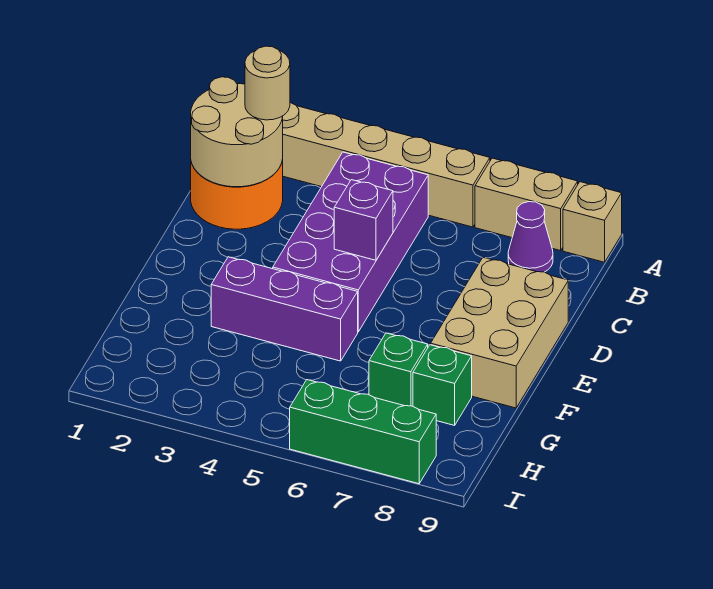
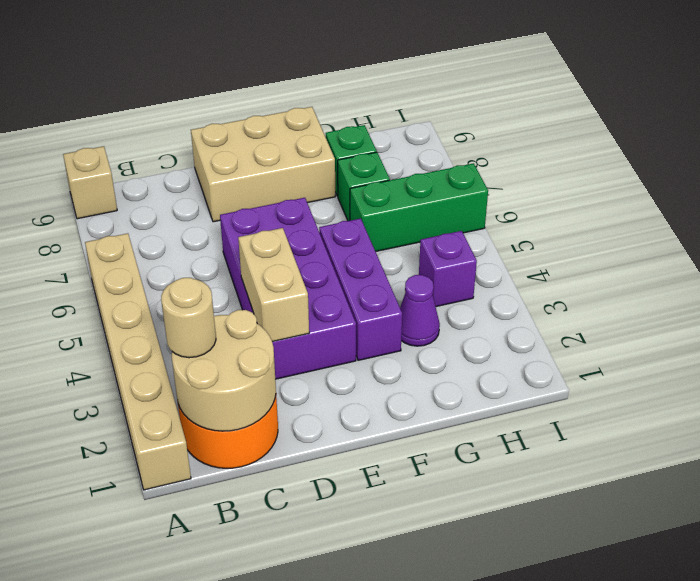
tan 1x2 brick [475,158,578,251] -> tan 1x2 brick moved to [238,228,309,342]
purple 2x4 brick [273,152,428,332] -> purple 2x4 brick turned to [220,198,356,379]
purple 1x1 cone [508,202,553,272] -> purple 1x1 cone moved to [400,275,440,346]
purple 1x1 brick [334,180,393,260] -> purple 1x1 brick moved to [419,231,477,307]
green 1x3 brick [290,380,436,484] -> green 1x3 brick turned to [350,163,488,252]

